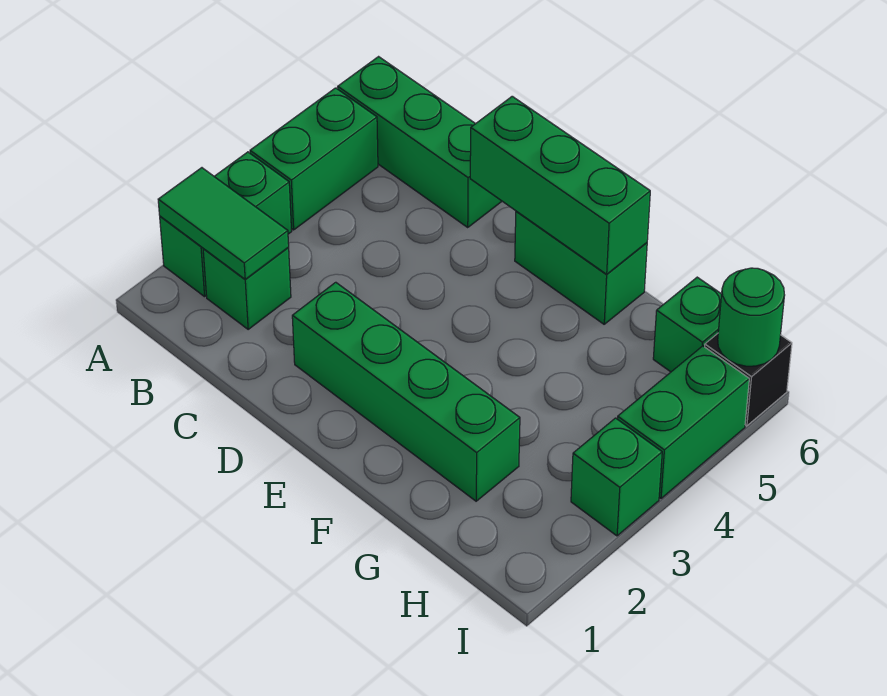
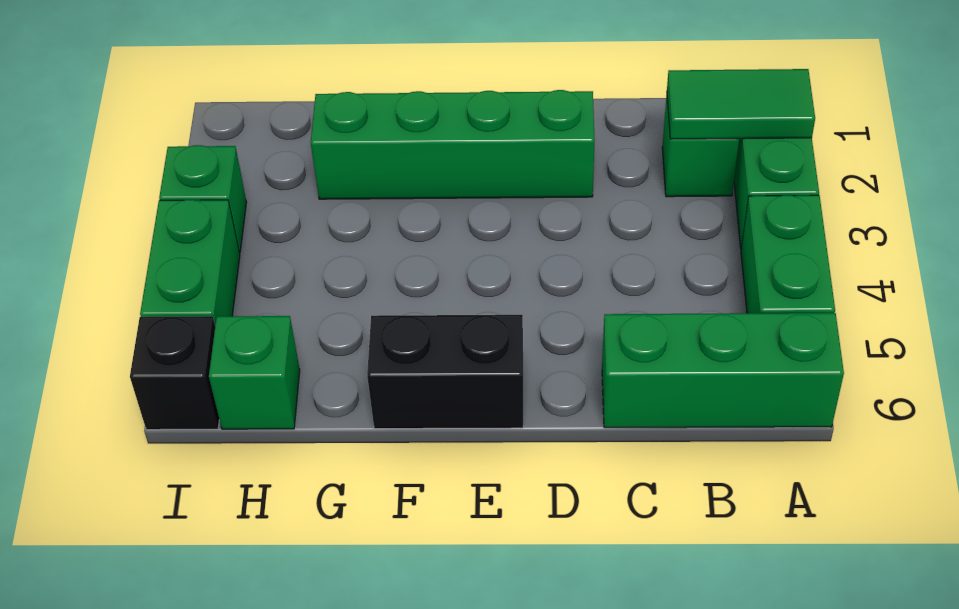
green 1x3 brick [470,96,650,274] -> none
green 1x2 brick [515,211,647,324] -> black 1x2 brick [367,315,523,429]
green 1x1 round brick [718,268,785,366] -> none

